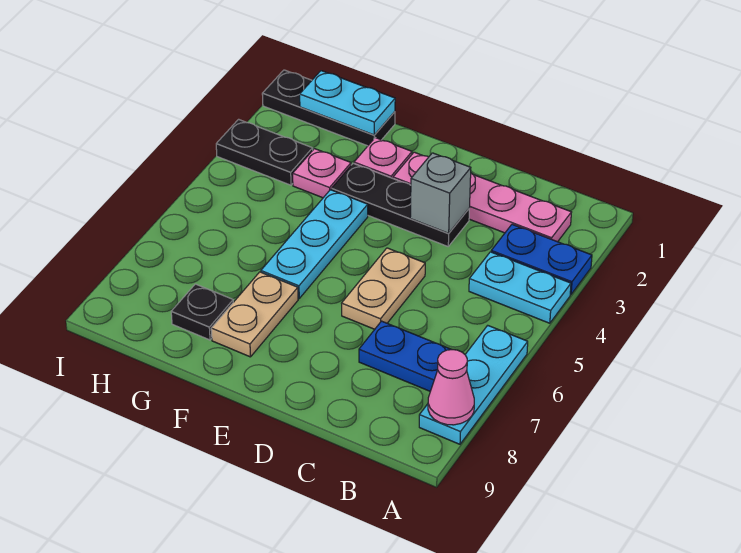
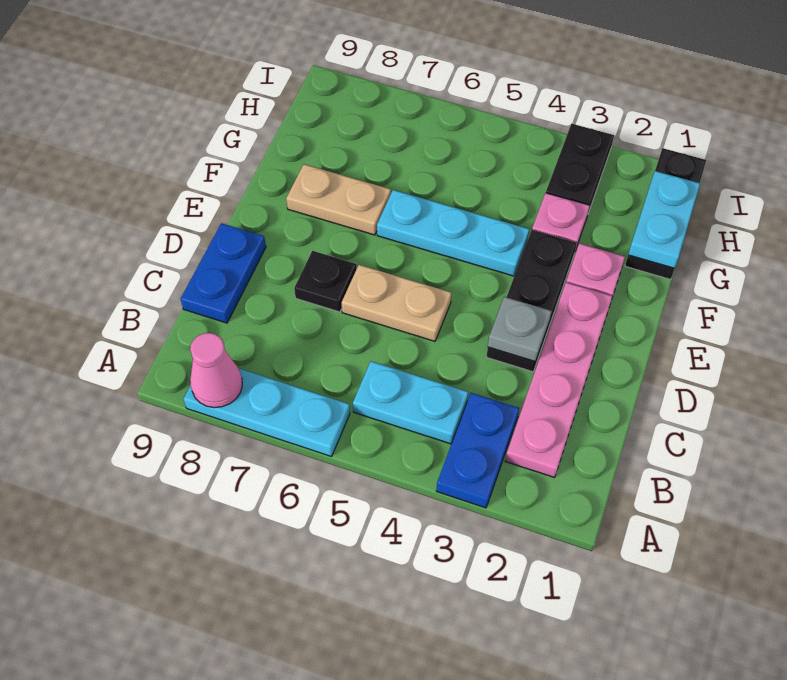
cyan 1x2 plate [469,252,571,323] -> cyan 1x2 plate turned to [353,361,468,444]
blue 1x2 plate [359,321,451,391] -> blue 1x2 plate moved to [181,223,266,323]
grey 1x1 brick [410,153,471,233] -> grey 1x1 plate [488,297,552,362]
black 1x1 plate [171,284,233,340] -> black 1x1 plate moved to [294,251,357,312]

